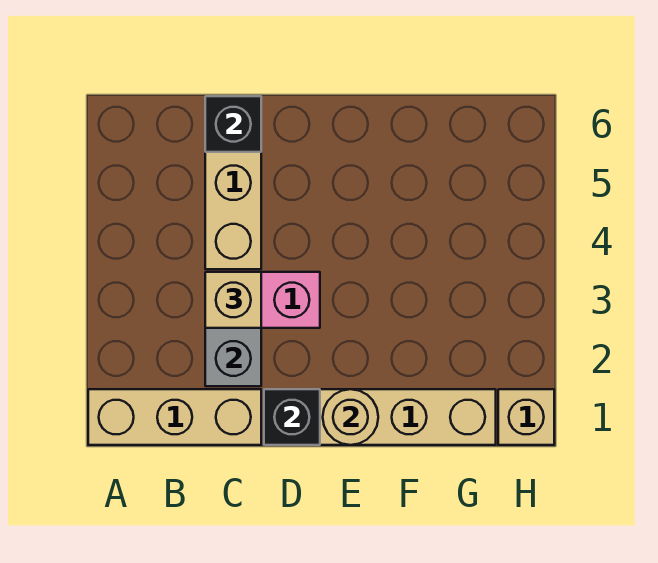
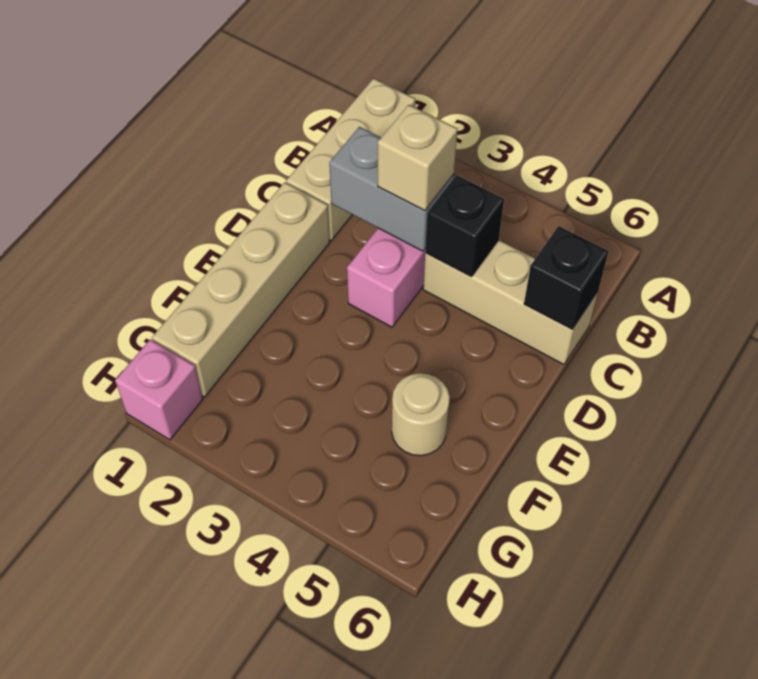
black 1x1 brick [264,389,320,445] -> black 1x1 brick moved to [425,175,504,277]
tan 1x1 round brick [323,389,378,445] -> tan 1x1 round brick moved to [392,373,450,456]
tan 1x1 brick [498,389,554,445] -> pink 1x1 brick [115,339,203,440]

